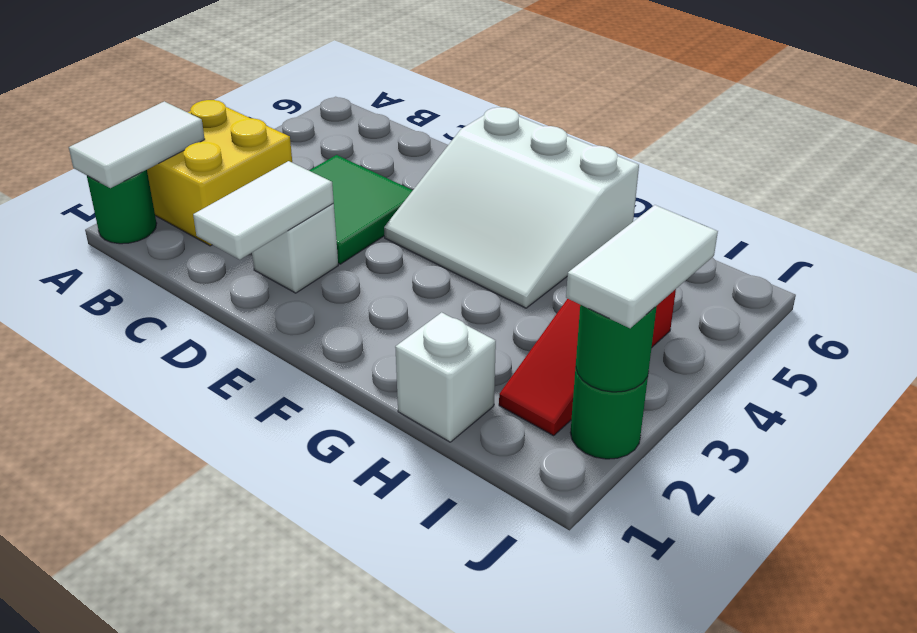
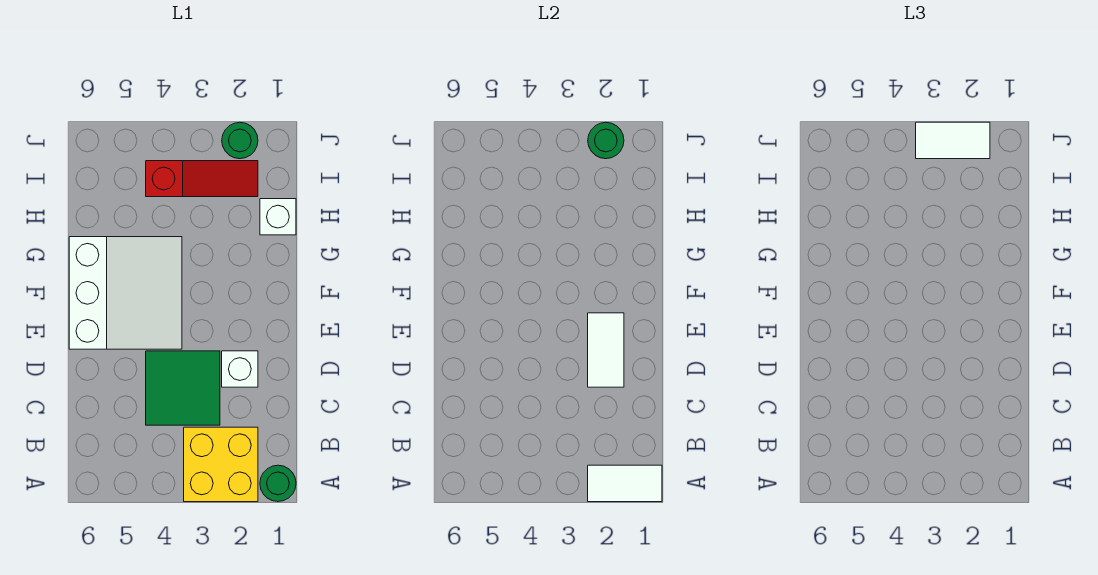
white 1x2 tile [193,161,334,259] -> white 1x2 tile turned to [588,313,624,387]

